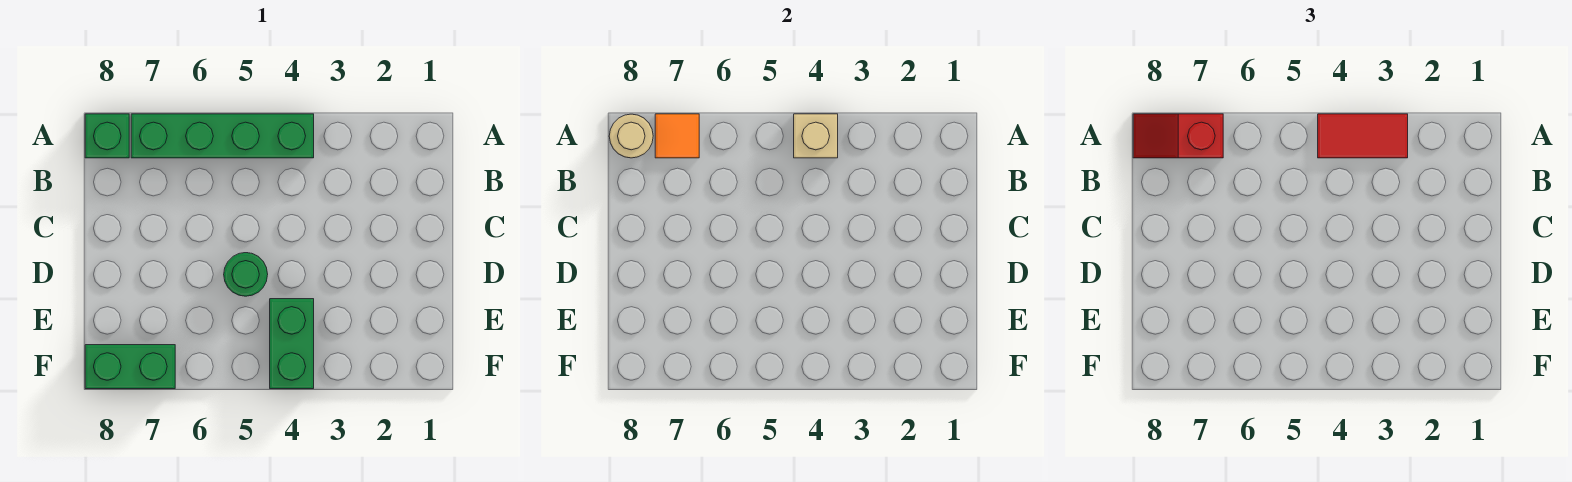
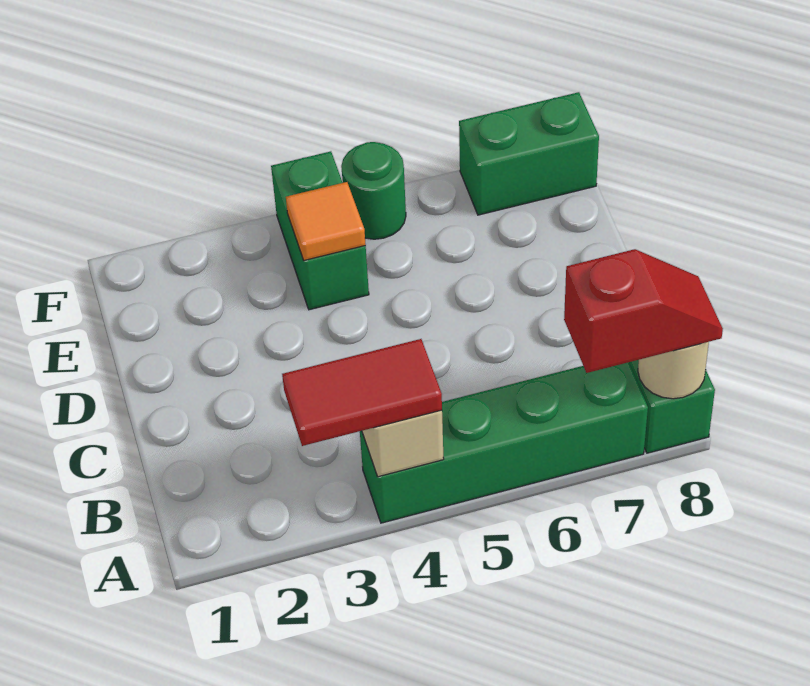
orange 1x1 tile [655,114,699,158] -> orange 1x1 tile moved to [286,182,366,260]
green 1x1 round brick [224,253,268,296] -> green 1x1 round brick moved to [341,142,406,239]

